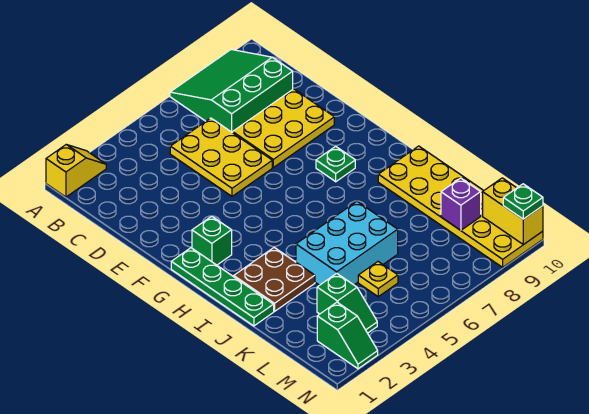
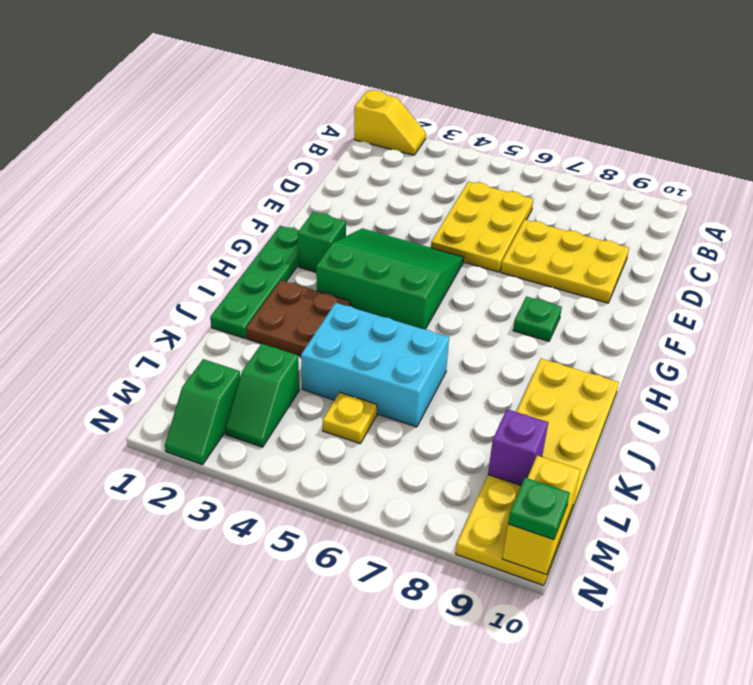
green 3x3 slope [170,50,293,133] -> green 3x3 slope moved to [316,228,464,329]

